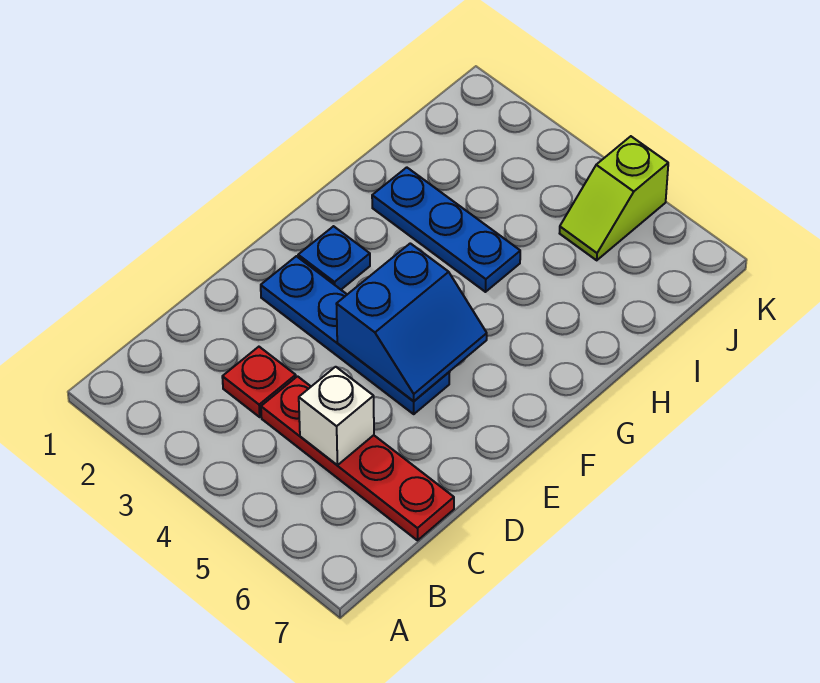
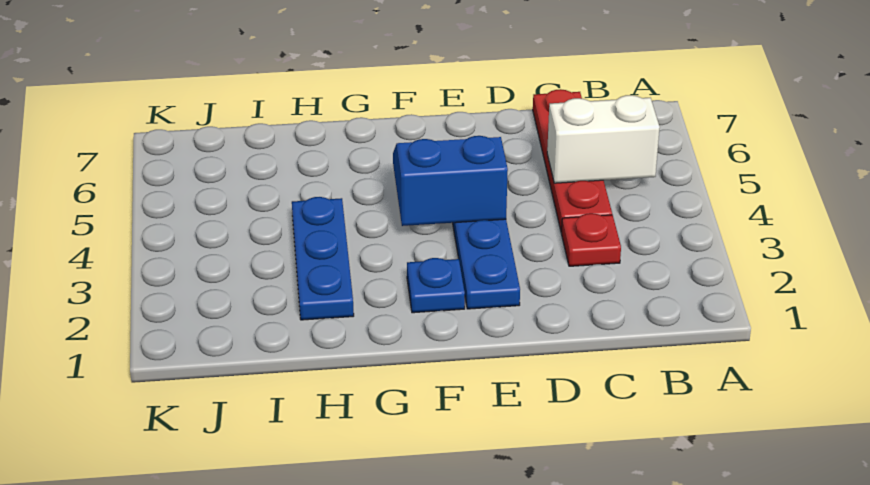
white 1x1 brick [299,367,374,465] -> white 1x2 brick [547,95,660,183]
lime 1x2 slope [560,136,668,260] -> none

